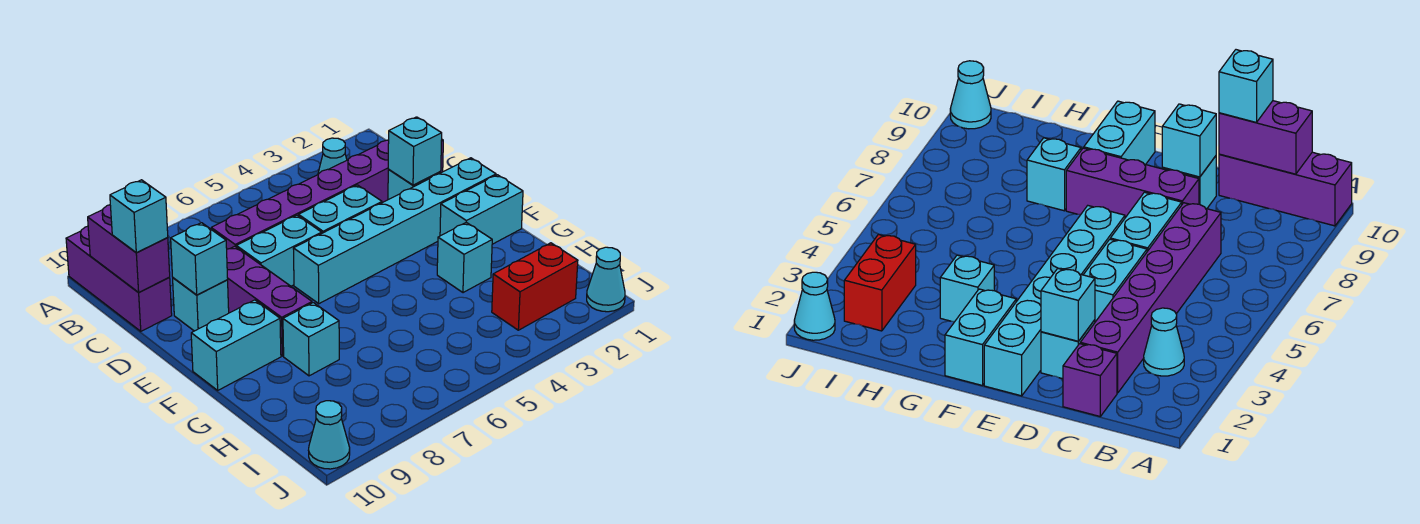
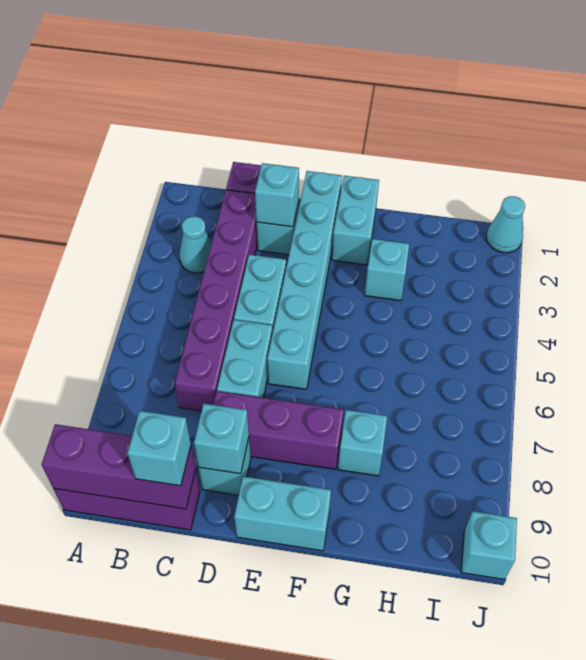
purple 1x2 brick [88,205,170,293] -> purple 1x3 brick [42,424,196,509]
cyan 1x2 brick [191,300,281,390] -> cyan 1x2 brick turned to [234,476,331,551]
red 1x2 brick [492,243,578,330] -> none
cyan 1x1 cone [309,401,350,469] -> cyan 1x1 brick [461,511,517,580]

